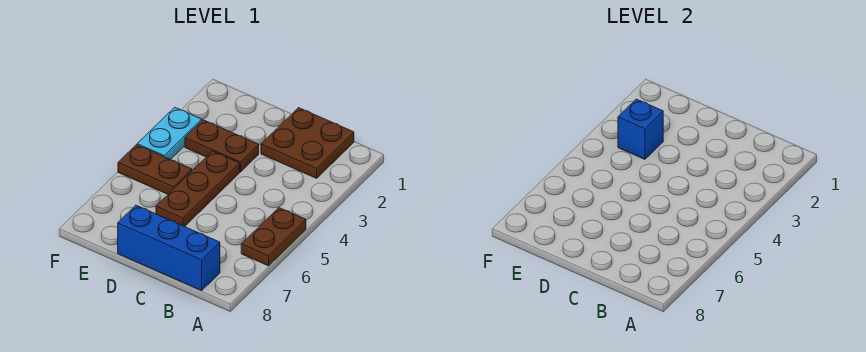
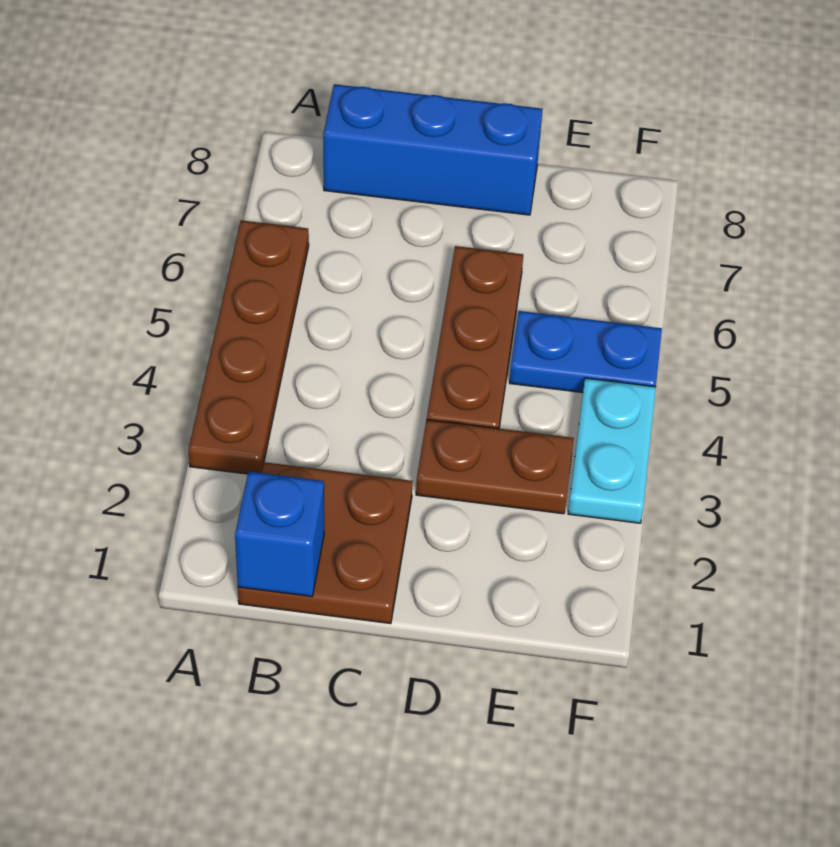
brown 1x2 plate [241,208,306,266] -> brown 1x4 plate [189,220,309,474]
blue 1x1 brick [618,99,663,159] -> blue 1x1 brick moved to [235,472,324,597]
brown 1x2 plate [118,145,192,194] -> blue 1x2 plate [509,311,662,393]

